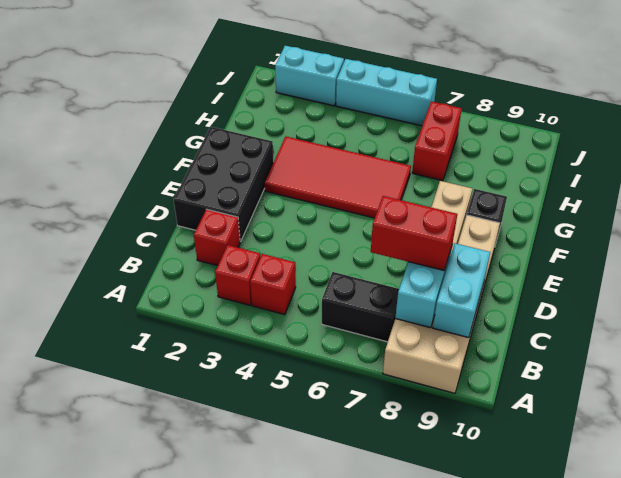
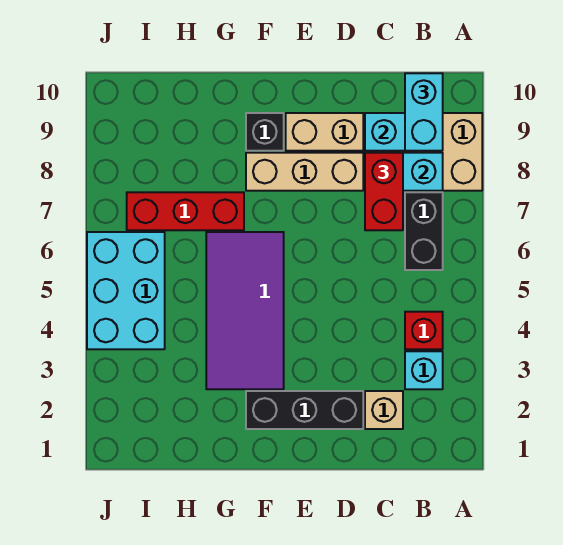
red 1x1 brick [215,245,260,305] -> cyan 1x1 brick [405,351,443,389]
red 1x1 brick [194,209,240,266] -> tan 1x1 brick [365,391,403,429]
black 2x3 brick [174,127,274,242] -> black 1x3 brick [246,391,363,429]
red 2x4 tile [265,137,411,218] -> purple 2x4 tile [206,232,284,389]
red 1x2 brick [412,101,462,181] -> red 1x3 brick [127,192,244,230]
cyan 1x2 brick [275,46,344,106] -> cyan 1x2 brick moved to [405,73,443,151]
cyan 1x3 brick [336,59,437,126] -> cyan 2x3 brick [87,232,165,349]

